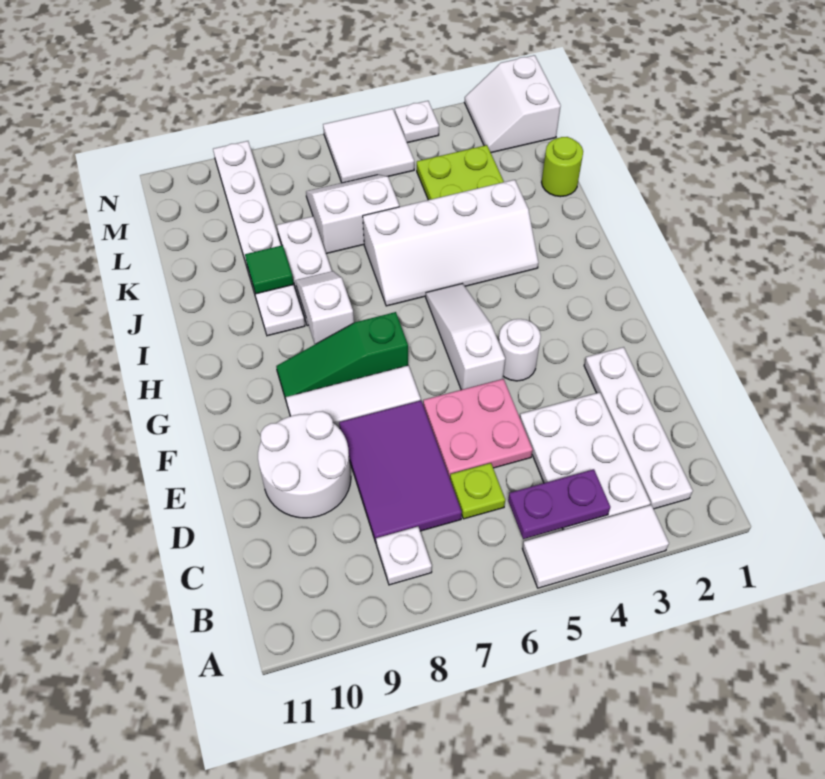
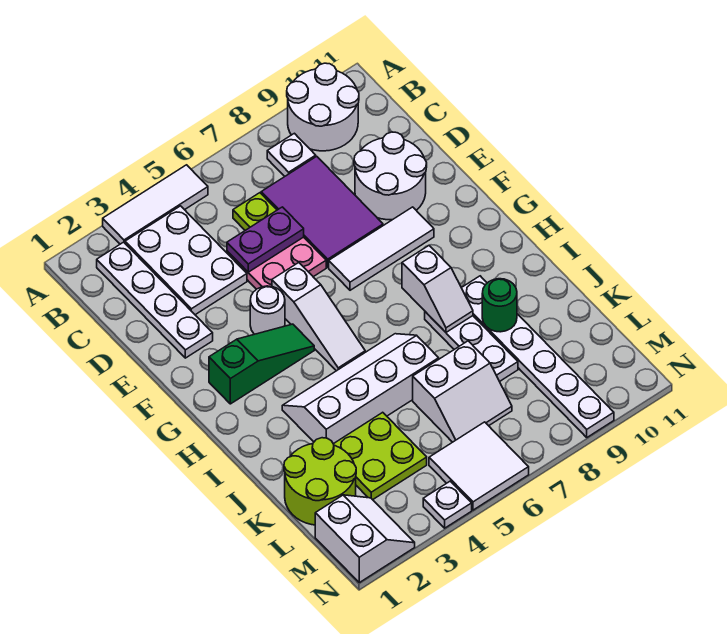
none -> white 2x2 round brick [287,63,359,151]
purple 1x2 plate [508,469,610,539] -> purple 1x2 plate moved to [227,207,304,272]
green 1x3 slope [276,312,408,400] -> green 1x3 slope moved to [209,324,314,404]
green 1x1 tile [245,245,294,294] -> green 1x1 round brick [482,279,517,332]
lime 1x1 round brick [541,137,583,197] -> lime 2x2 round brick [284,438,356,525]

